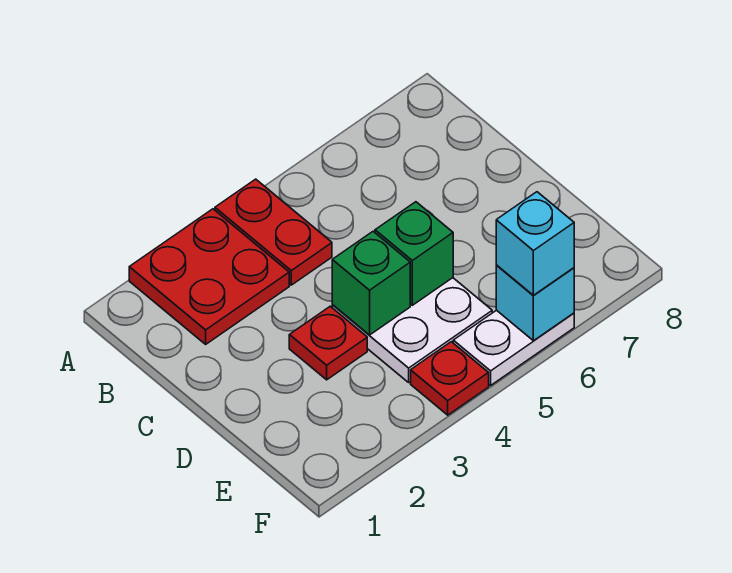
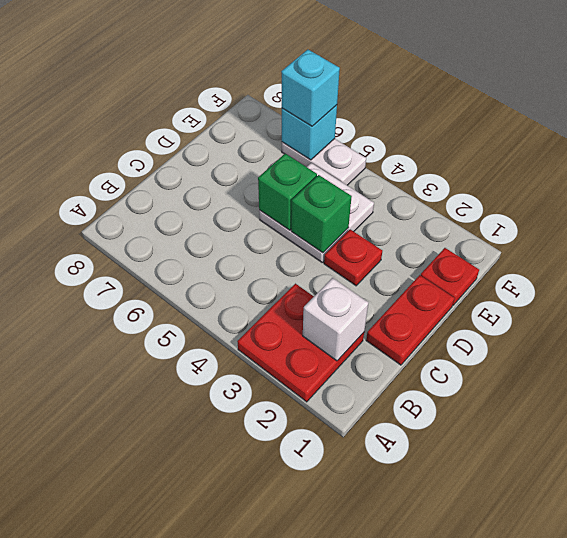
red 1x2 plate [215,179,332,285] -> red 1x2 plate moved to [366,275,454,365]
none -> white 1x1 brick [303,278,368,361]
red 1x1 plate [411,342,489,415] -> red 1x1 plate moved to [421,248,479,305]

